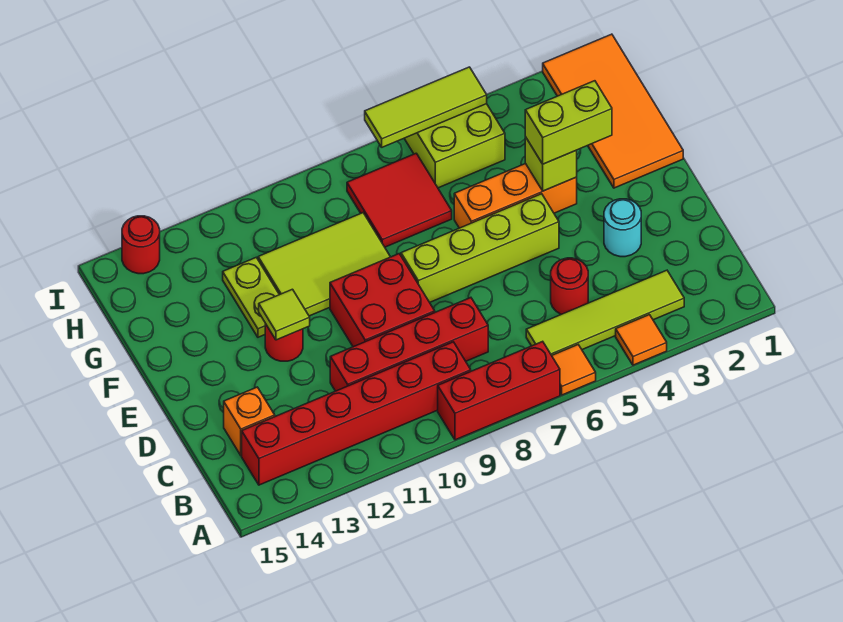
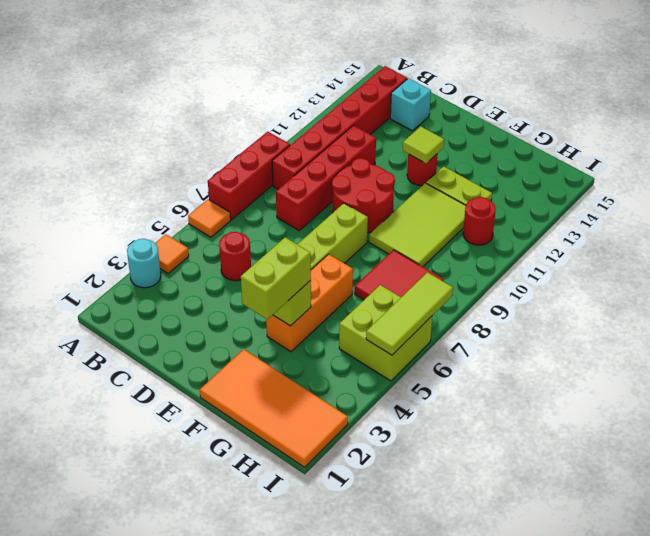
lime 1x4 tile [526,270,684,355] -> none
orange 1x1 brick [224,387,275,456] -> cyan 1x1 brick [390,78,431,131]
cyan 1x1 round brick [604,199,641,257] -> cyan 1x1 round brick moved to [127,239,161,288]
red 2x2 brick [330,254,435,347] -> red 2x2 round brick [332,158,395,233]
red 1x1 round brick [122,216,160,274] -> red 1x1 round brick moved to [463,197,496,245]

